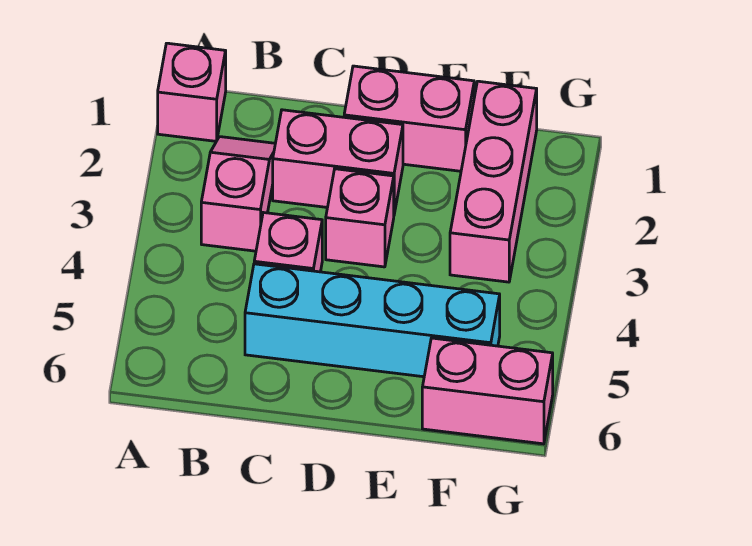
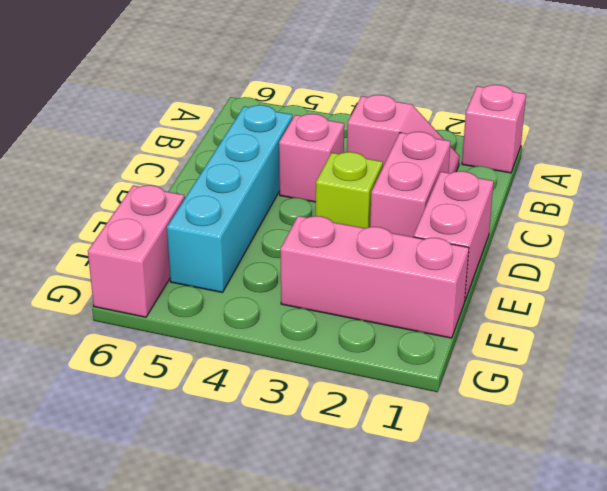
pink 1x1 brick [326,169,394,267] -> lime 1x1 brick [316,152,383,228]

